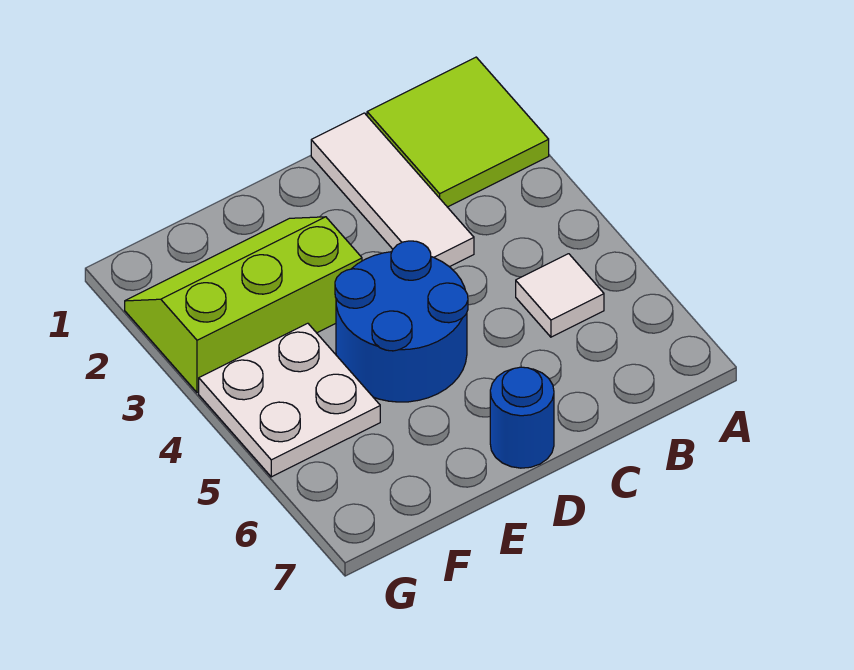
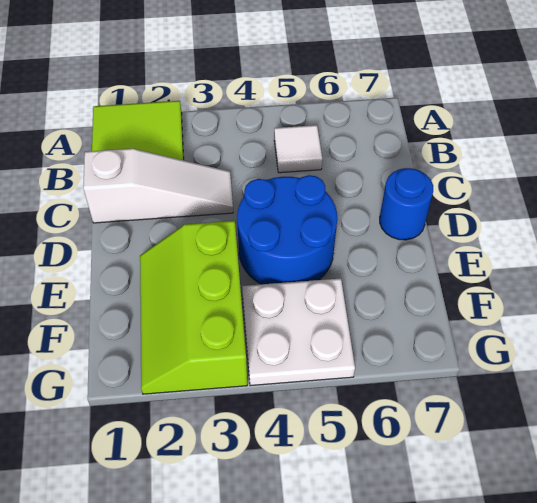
white 1x3 tile [311,113,474,267] -> white 1x3 slope [83,149,233,223]

